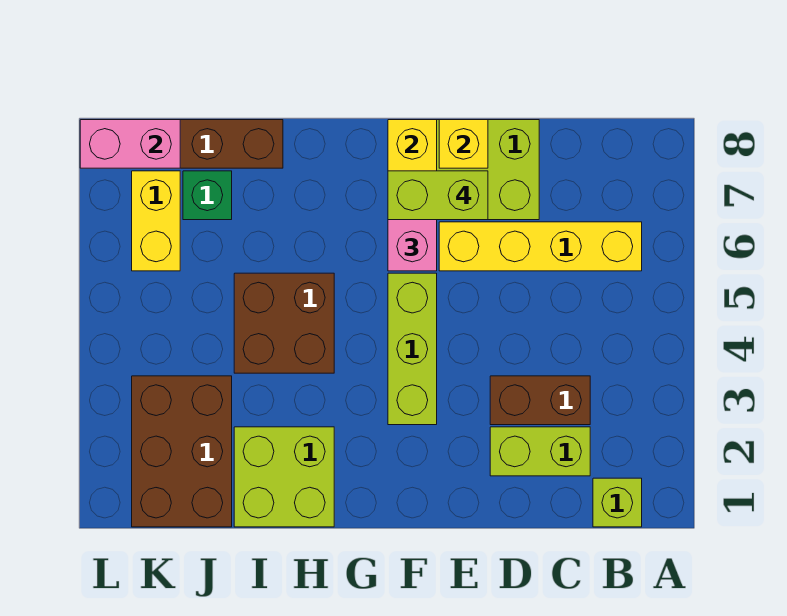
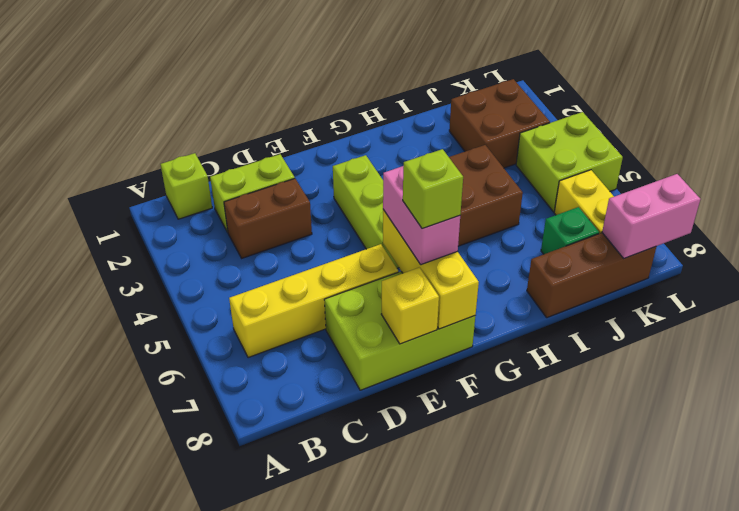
lime 1x2 brick [388,171,488,220] -> lime 1x1 brick [403,149,463,228]
lime 2x2 brick [234,427,334,527] -> lime 2x2 brick moved to [516,112,623,212]
brown 2x3 brick [132,376,232,527] -> brown 2x2 brick [449,79,550,168]

